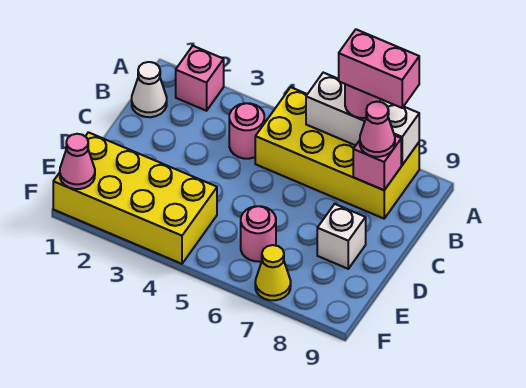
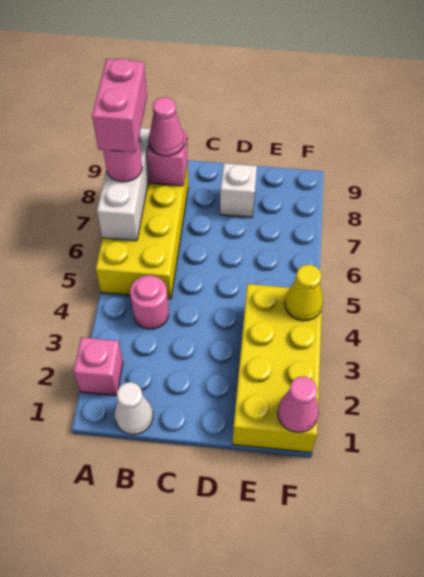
pink 1x1 round brick [241,206,276,262] -> none
yellow 1x1 cone [255,245,291,300] -> yellow 1x1 cone moved to [285,265,323,321]

